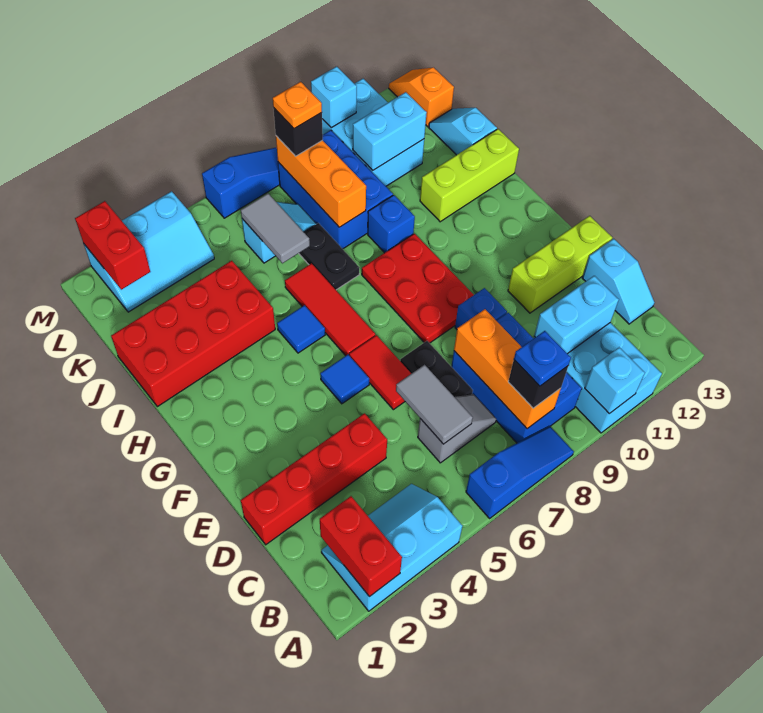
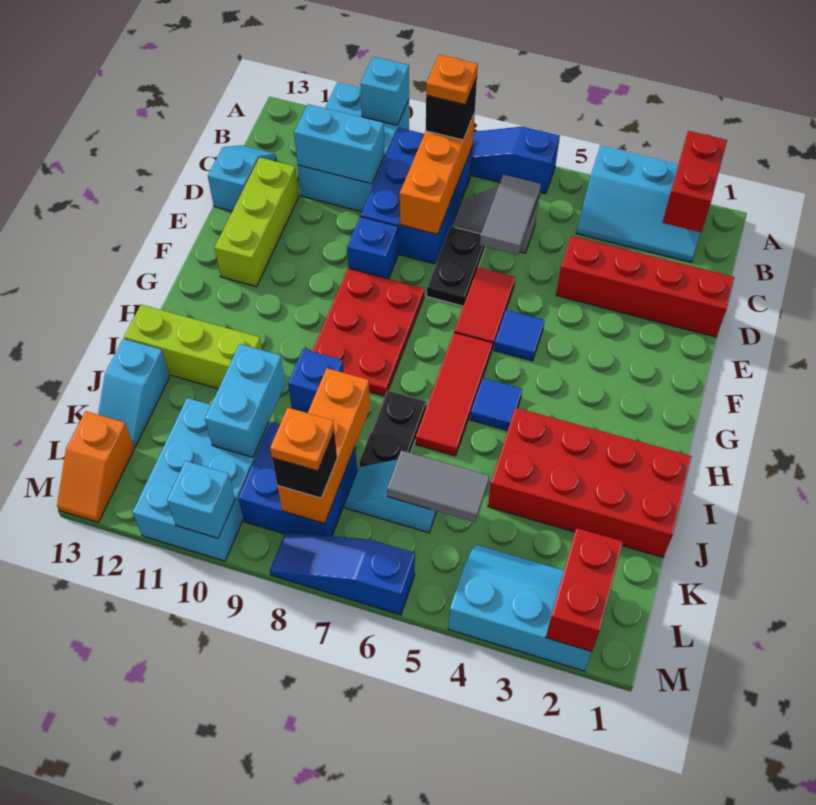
blue 1x1 plate [514,331,571,386] -> orange 1x1 plate [426,55,478,105]
lime 1x3 brick [508,216,612,313] -> lime 1x3 brick turned to [215,157,299,287]
grey 1x2 tile [241,194,310,263] -> grey 1x2 tile turned to [387,450,489,522]
blue 2x3 brick [278,130,393,249] -> blue 2x2 brick [238,422,357,536]
cyan 1x2 brick [353,92,427,170] -> cyan 1x2 brick turned to [205,344,285,457]

